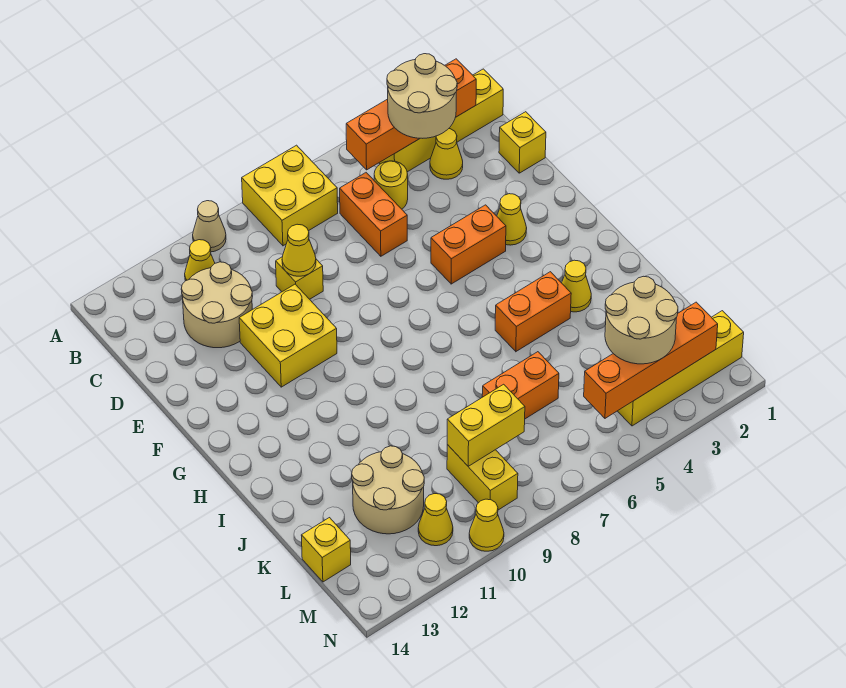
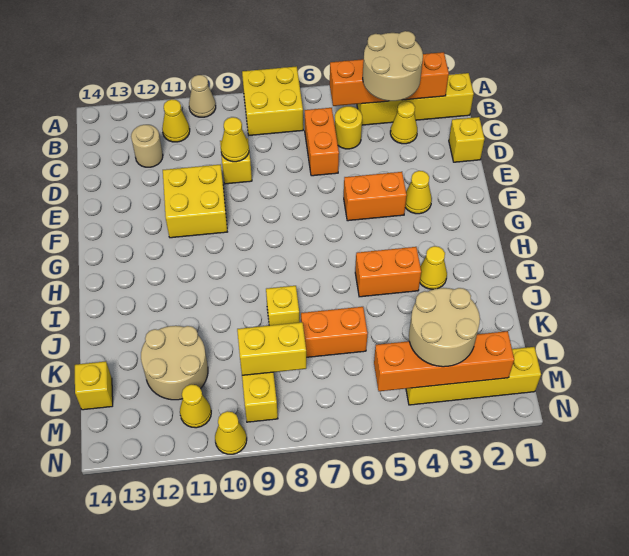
tan 2x2 round brick [181,262,253,348] -> tan 1x1 round brick [131,125,163,167]
none -> yellow 1x1 brick [266,286,300,326]

